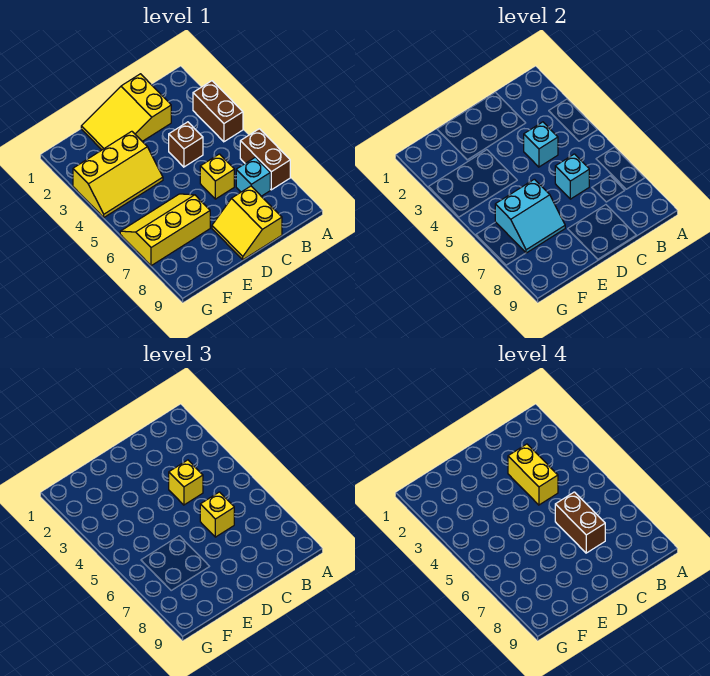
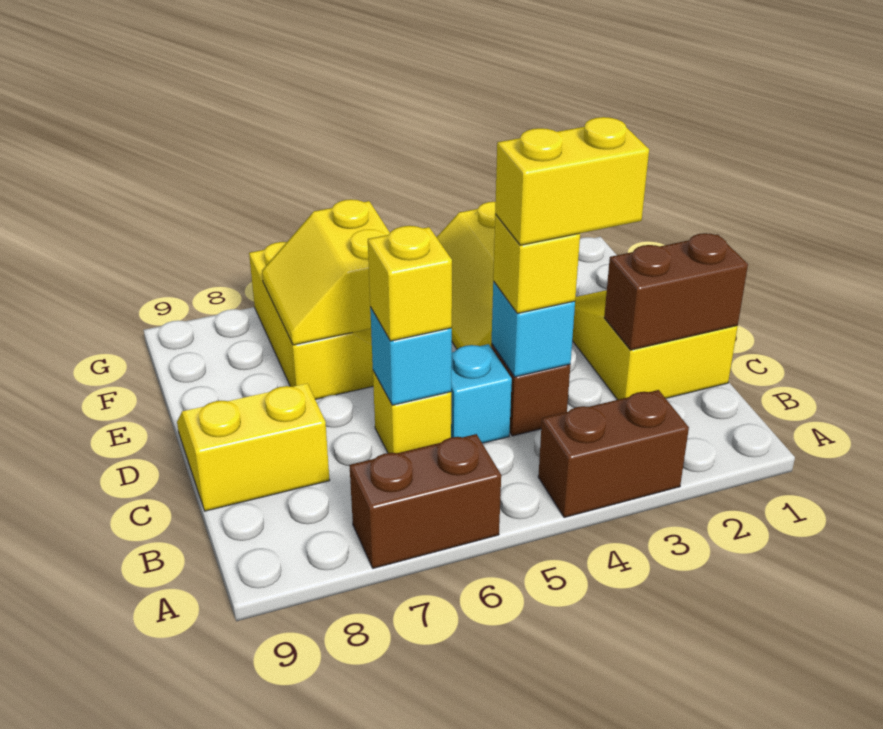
cyan 1x1 brick [236,157,270,196] -> cyan 1x1 brick moved to [451,344,512,443]
brown 1x2 brick [555,492,605,553] -> brown 1x2 brick moved to [604,233,748,350]
cyan 2x2 slope [495,179,565,253] -> yellow 2x2 slope [262,199,390,345]

